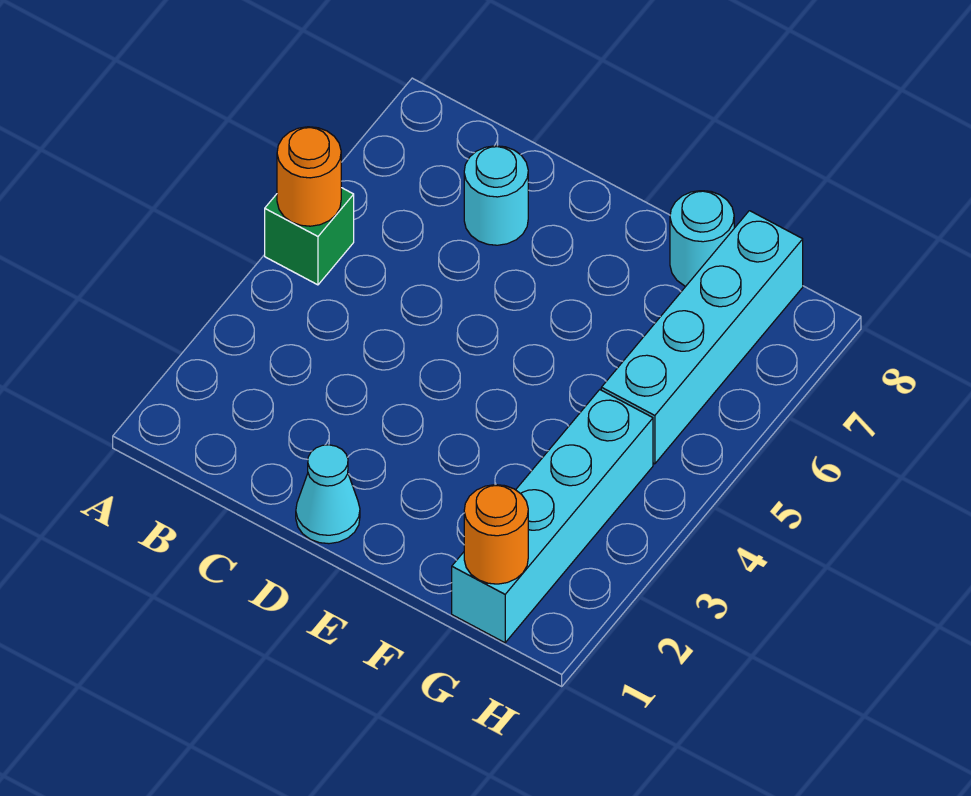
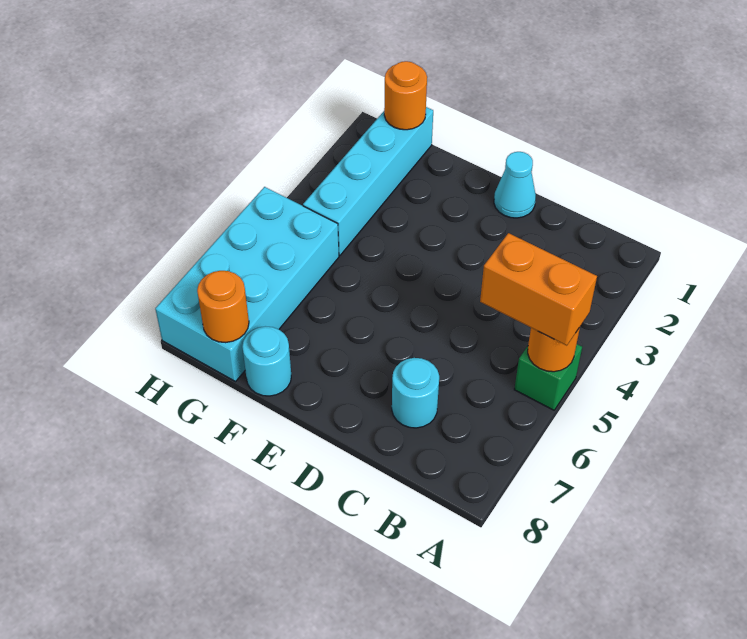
none -> orange 1x2 brick [480,233,597,346]
cyan 1x4 brick [601,211,803,464] -> cyan 2x4 brick [155,187,339,382]
none -> orange 1x1 round brick [197,271,249,343]

